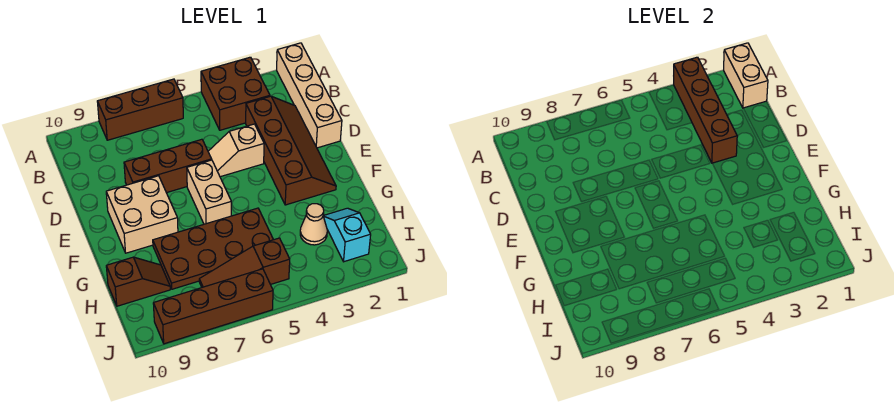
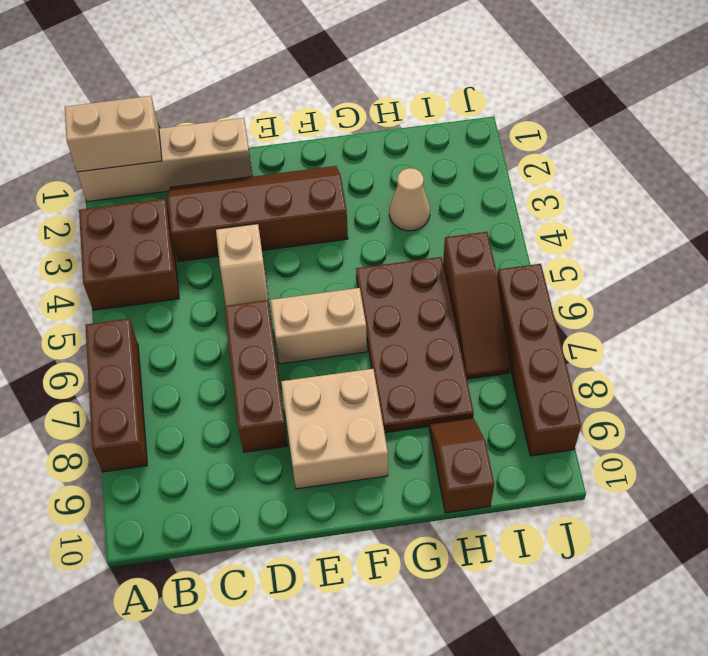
brown 1x4 brick [674,57,737,163] -> none
cyan 1x2 slope [324,208,371,262] -> none

